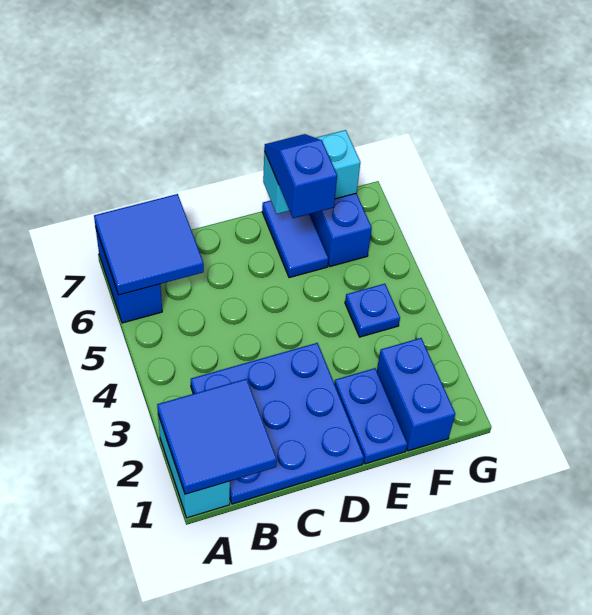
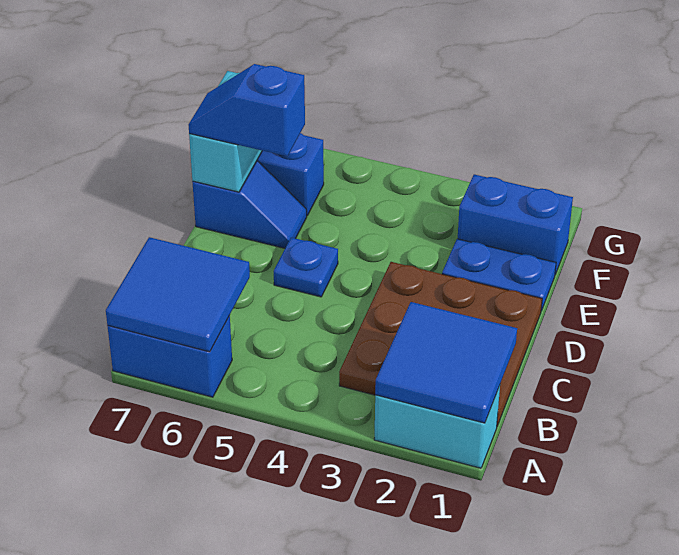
blue 3x3 plate [191,343,364,504] -> brown 3x3 plate [339,262,542,426]
blue 1x2 tile [262,200,328,278] -> blue 1x2 slope [193,161,307,248]
blue 1x1 plate [345,284,400,337] -> blue 1x1 plate moved to [274,238,338,297]

